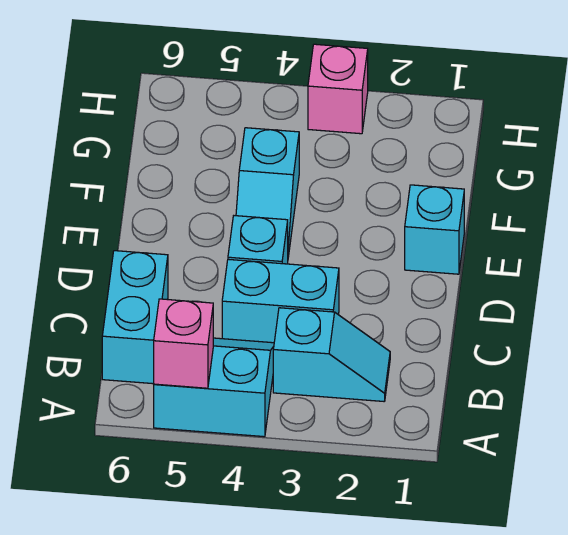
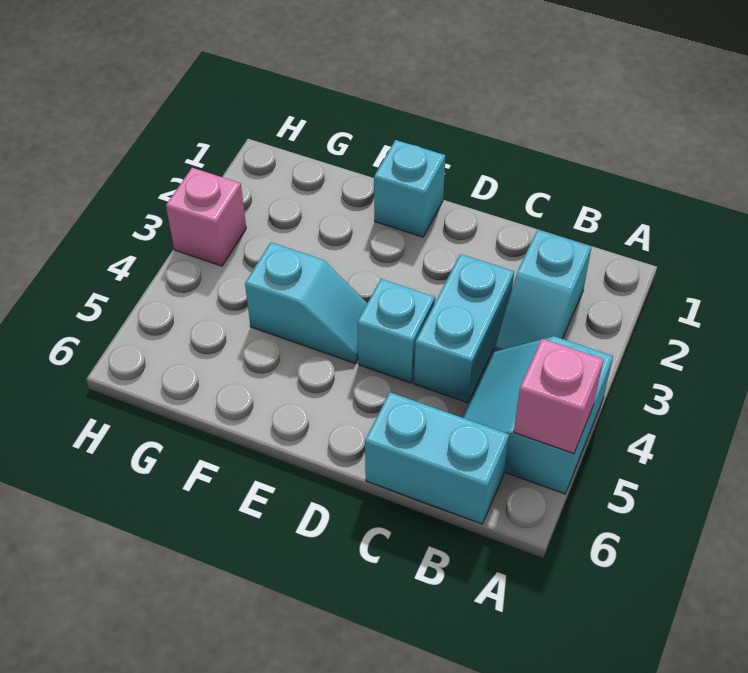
cyan 1x2 slope [273,308,390,401] -> cyan 1x2 slope turned to [493,230,591,352]

